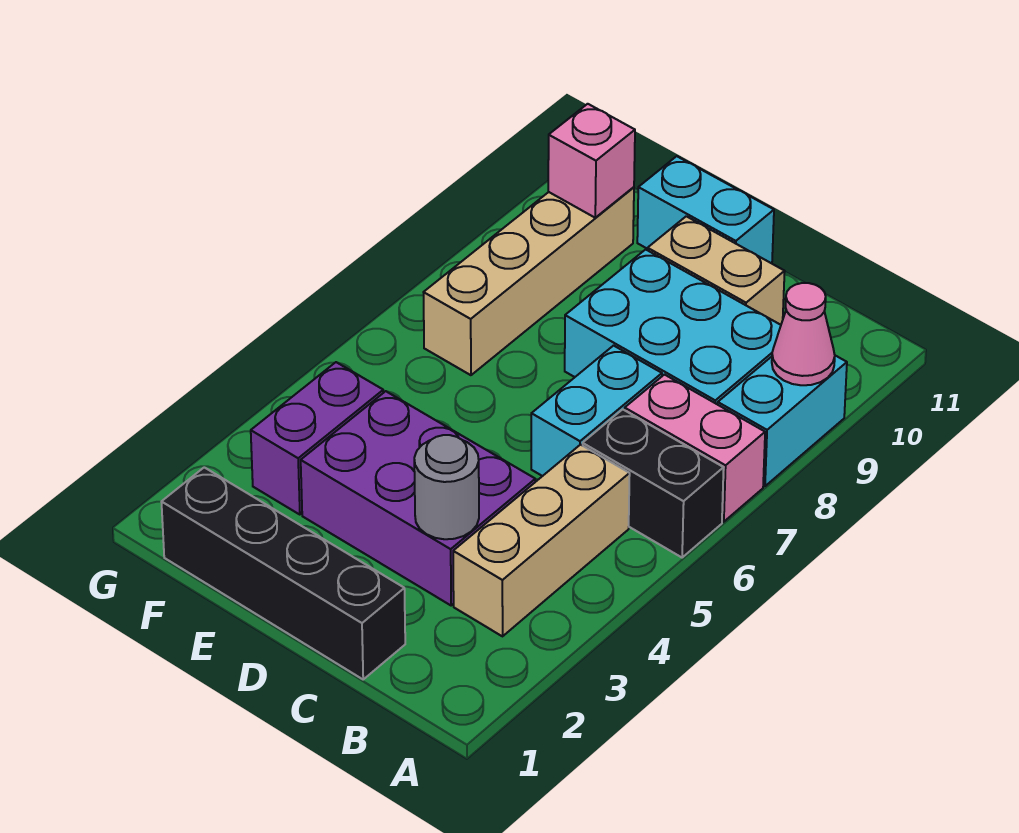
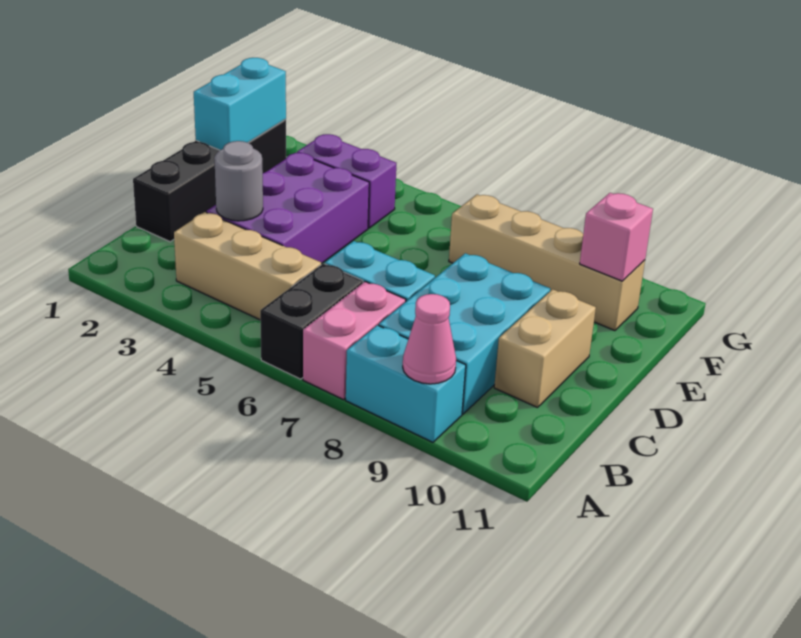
cyan 1x2 brick [637,156,774,263] -> cyan 1x2 brick moved to [194,58,286,150]

